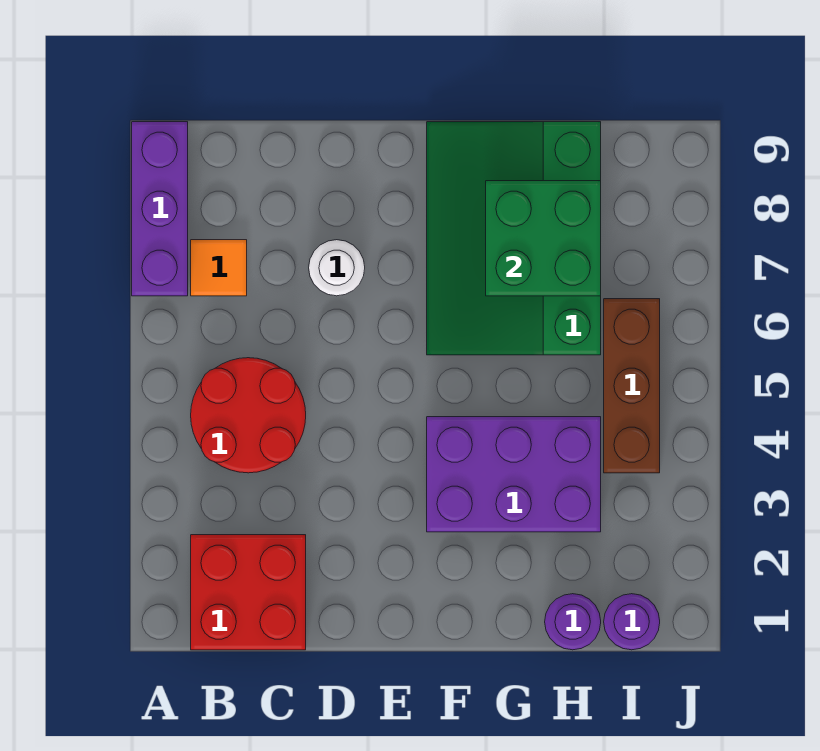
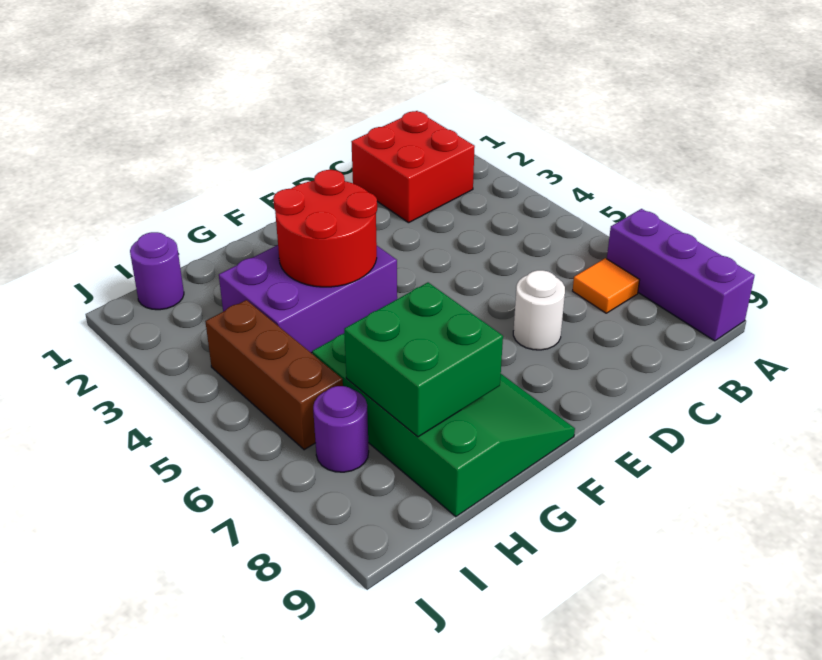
red 2x2 round brick [191,358,306,473] -> red 2x2 round brick moved to [273,170,377,287]
purple 1x1 round brick [545,594,601,650] -> purple 1x1 round brick moved to [313,386,369,472]

